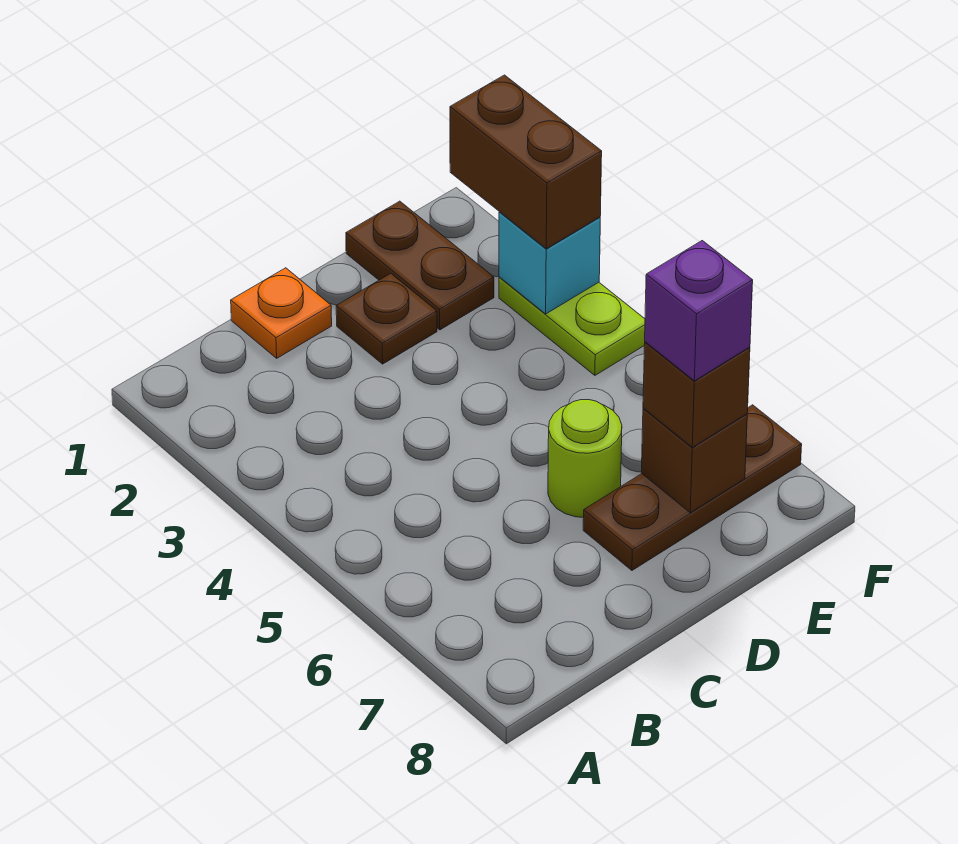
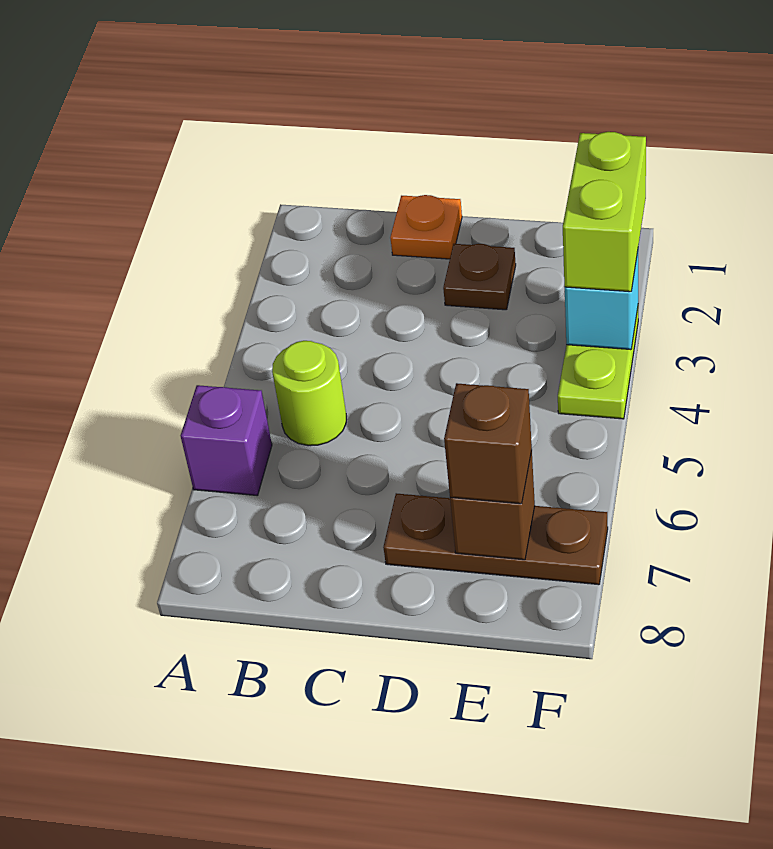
lime 1x1 round brick [548,400,622,517] -> lime 1x1 round brick moved to [272,341,346,446]
brown 1x2 plate [346,201,494,330] -> none
purple 1x1 brick [645,241,753,381] -> purple 1x1 brick moved to [181,385,272,496]
brown 1x2 brick [450,75,602,249] -> lime 1x2 brick [563,132,646,292]

